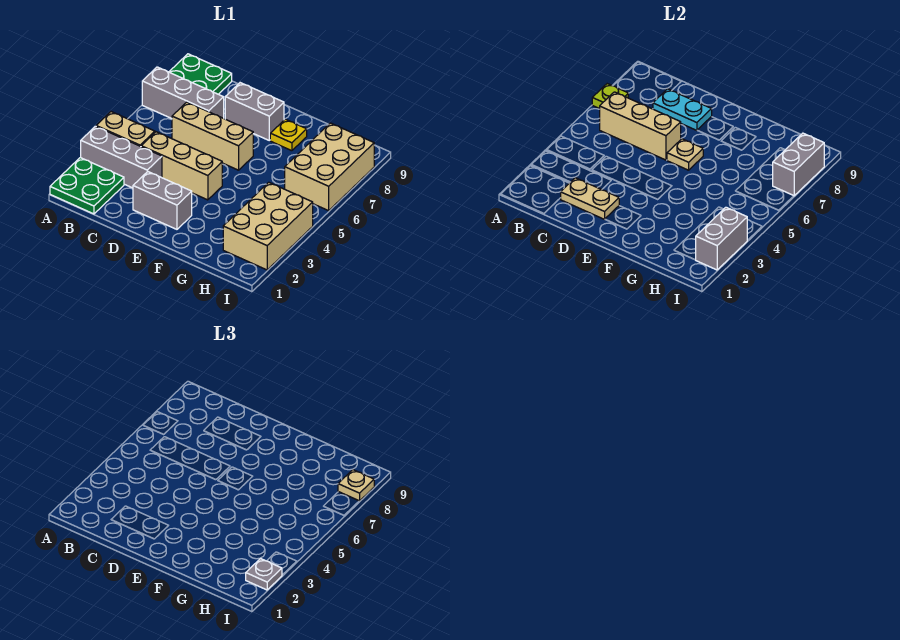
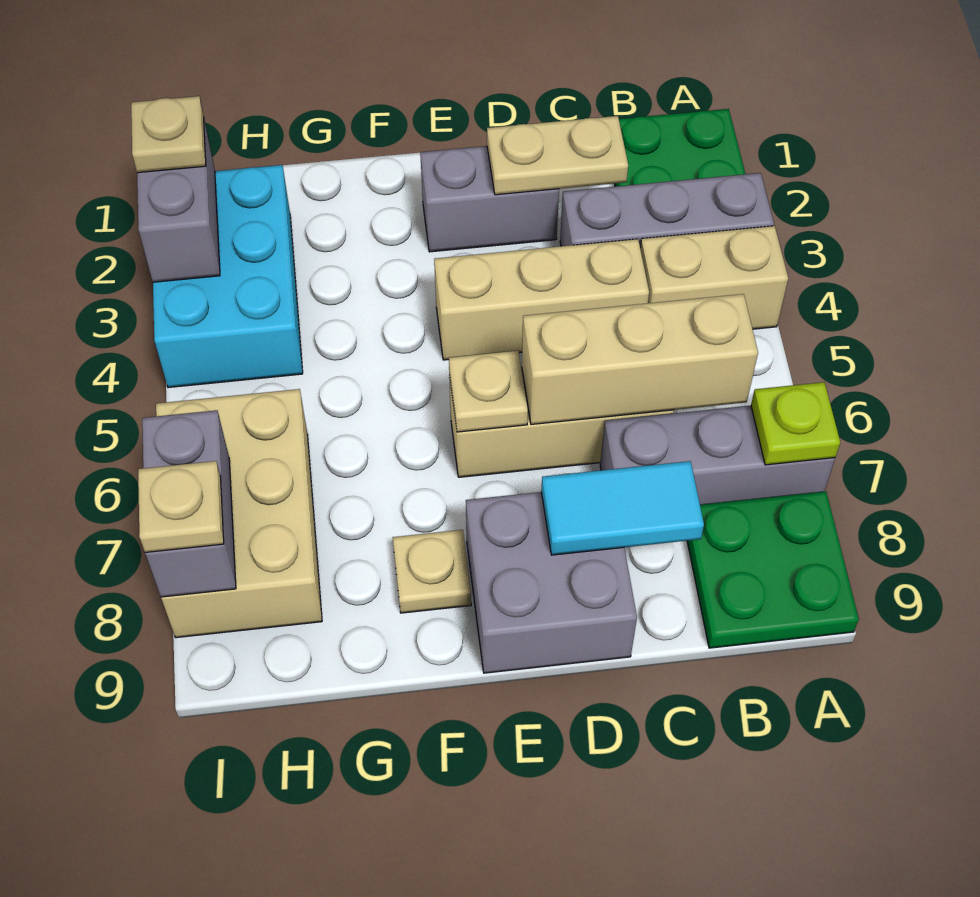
cyan 1x2 plate [653,89,712,130] -> cyan 1x2 tile [541,461,704,555]
grey 1x2 brick [225,83,284,140] -> grey 2x2 brick [466,492,637,673]
yellow 1x1 plate [270,119,307,151] -> tan 1x1 plate [393,530,471,613]
tan 2x3 brick [223,182,313,270] -> cyan 2x3 brick [153,165,303,388]
grey 1x1 plate [246,558,282,590] -> tan 1x1 plate [131,96,206,173]

